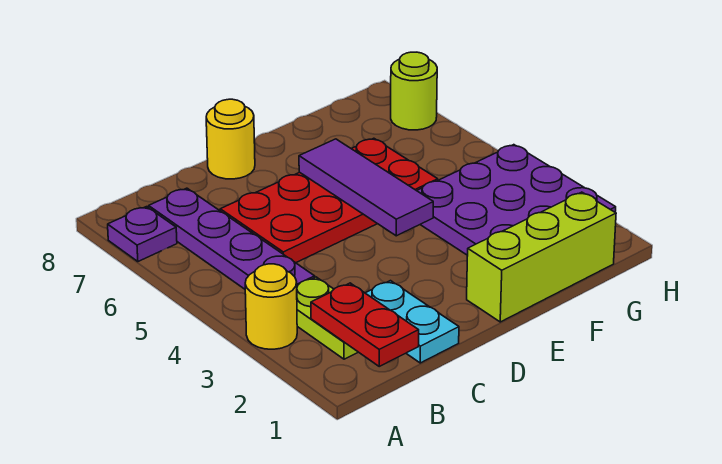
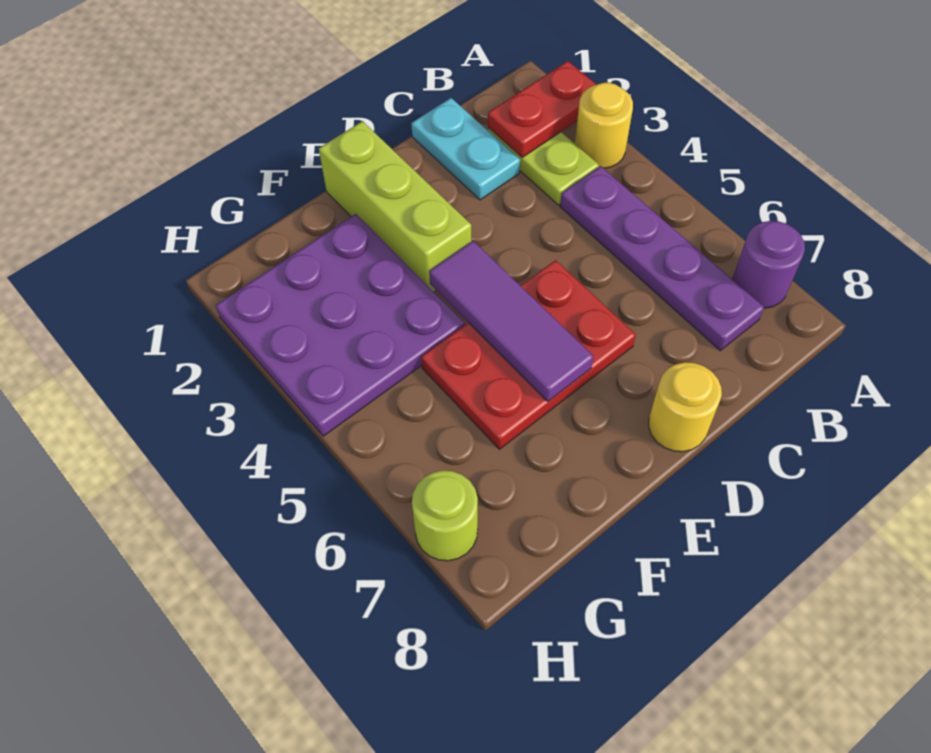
purple 1x1 plate [108,207,177,262] -> purple 1x1 round brick [732,221,805,308]
red 1x2 plate [311,283,419,366] -> red 1x2 plate turned to [488,61,597,157]
red 2x4 plate [220,138,438,263] -> red 2x3 plate [421,260,636,449]
lime 1x3 brick [467,192,616,322] -> lime 1x3 brick turned to [319,121,471,292]

